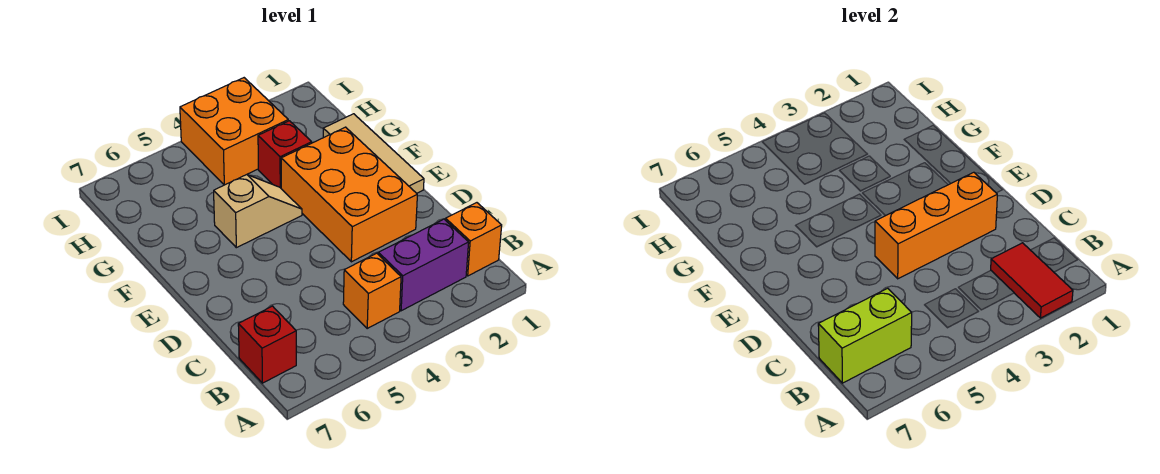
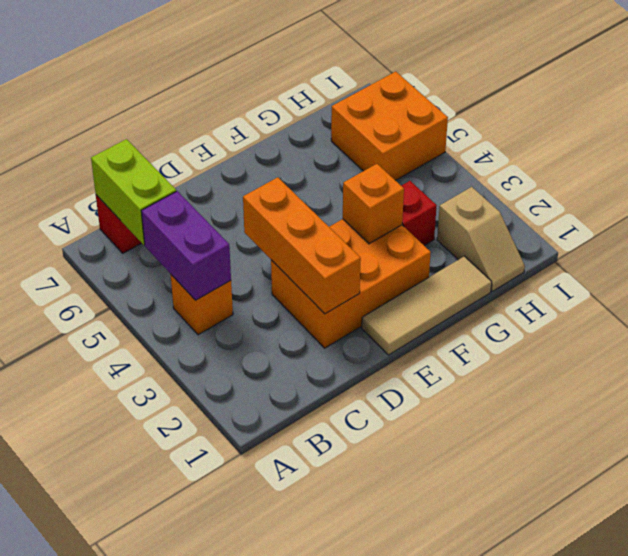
red 1x2 tile [991,243,1073,318] -> none
orange 1x1 brick [446,203,502,276] -> orange 1x1 brick moved to [343,164,404,244]
purple 1x2 brick [378,219,469,311] -> purple 1x2 brick moved to [141,191,231,300]
tan 1x2 slope [214,175,302,248] -> tan 1x2 slope moved to [437,187,525,291]
orange 2x2 brick [180,78,288,185] -> orange 2x2 brick moved to [331,72,448,181]

